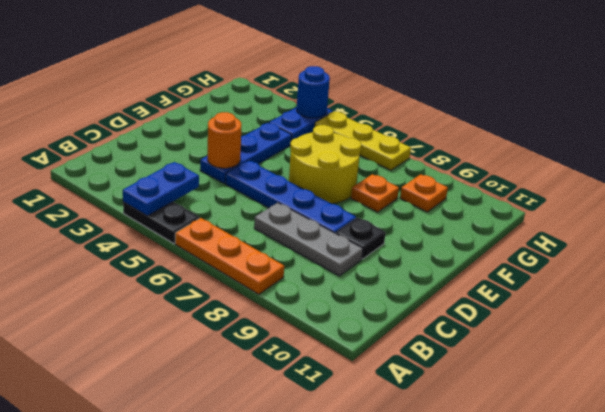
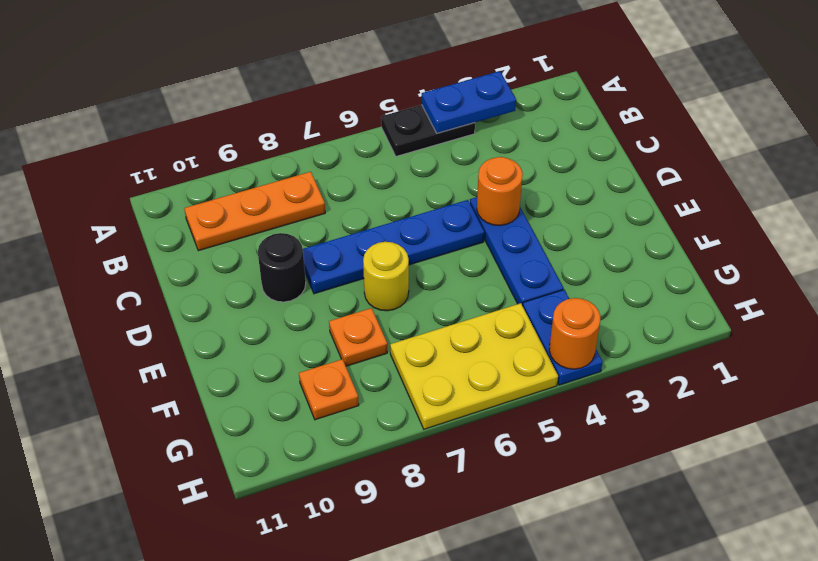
blue 1x2 plate [123,162,199,216] -> blue 1x2 plate turned to [422,71,516,133]
orange 1x3 plate [175,218,284,294] -> orange 1x3 plate moved to [184,172,325,251]
grey 1x3 plate [254,203,363,276] -> none
black 1x1 plate [336,217,386,259] -> black 1x1 round brick [258,233,306,302]
yellow 2x2 round brick [289,125,361,204] -> yellow 1x1 round brick [363,242,409,311]
blue 1x1 round brick [297,66,330,118] -> orange 1x1 round brick [549,298,600,369]
yellow 1x3 plate [315,112,411,170] -> yellow 2x3 plate [390,303,558,429]

